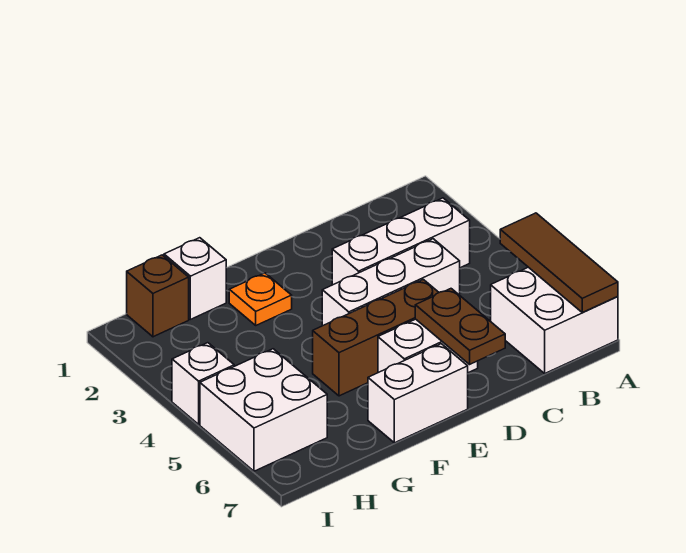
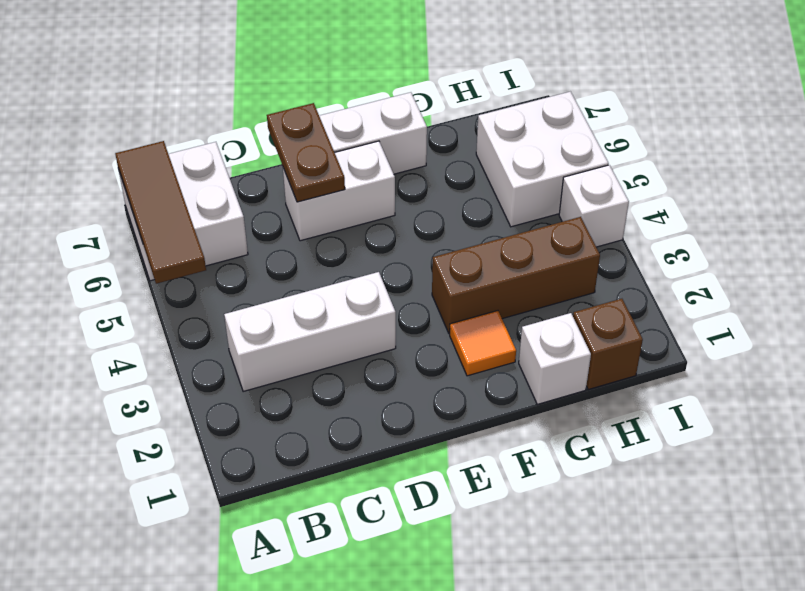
white 1x3 brick [322,239,460,326] -> none
brown 1x3 brick [313,280,439,396] -> brown 1x3 brick moved to [432,217,600,334]
orange 1x1 plate [229,273,292,325] -> orange 1x1 tile [450,311,516,376]

